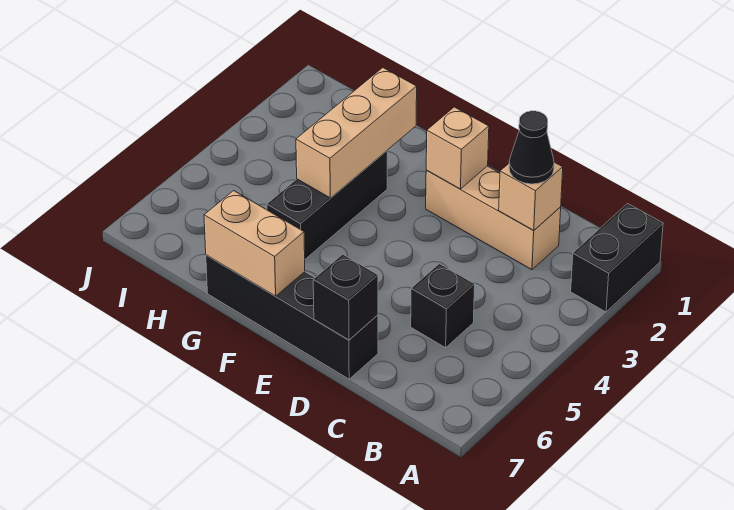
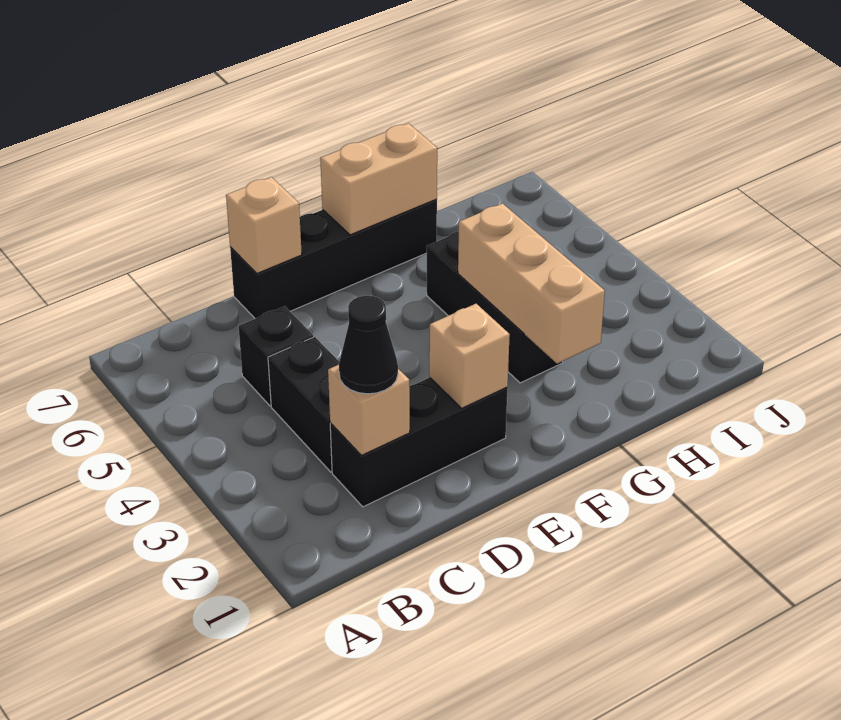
black 1x2 brick [571,204,663,312] -> black 1x2 brick moved to [268,337,339,472]
tan 1x3 brick [426,166,561,270] -> black 1x3 brick [330,378,508,507]
black 1x1 brick [313,254,378,340] -> tan 1x1 brick [226,177,302,273]

